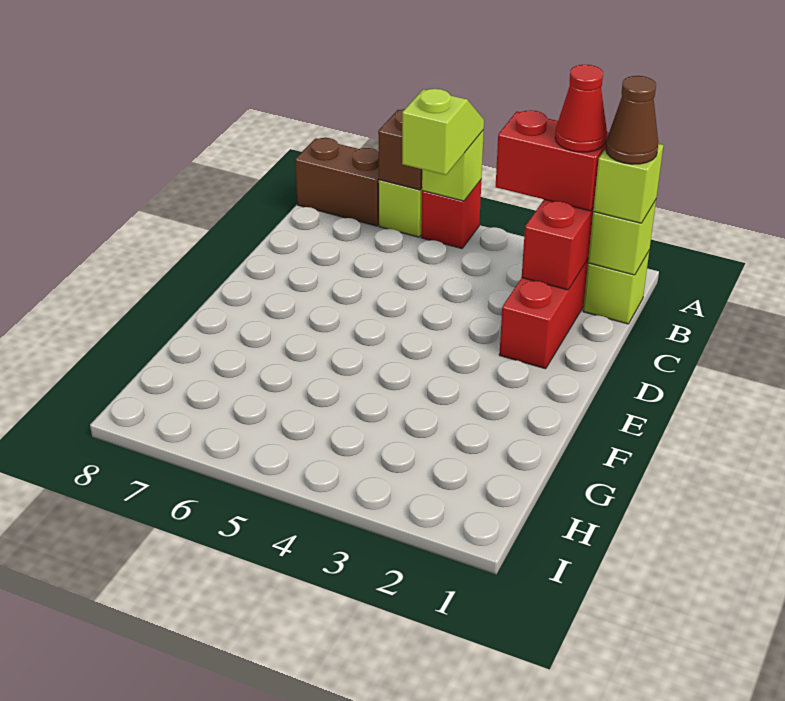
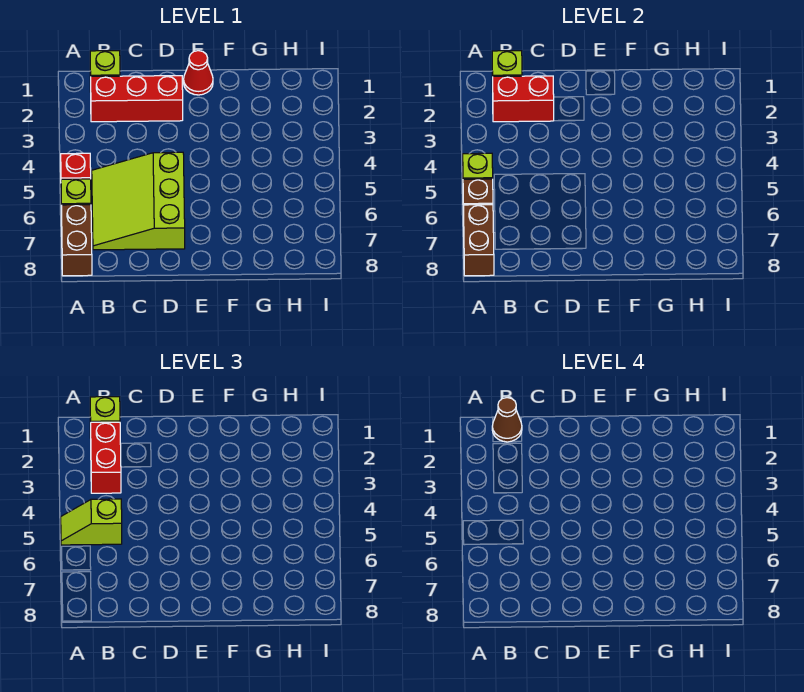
none -> brown 1x2 brick [463,205,494,276]
red 1x1 cone [555,65,607,152] -> red 1x1 cone moved to [184,51,213,95]
none -> lime 3x3 slope [92,152,185,250]

